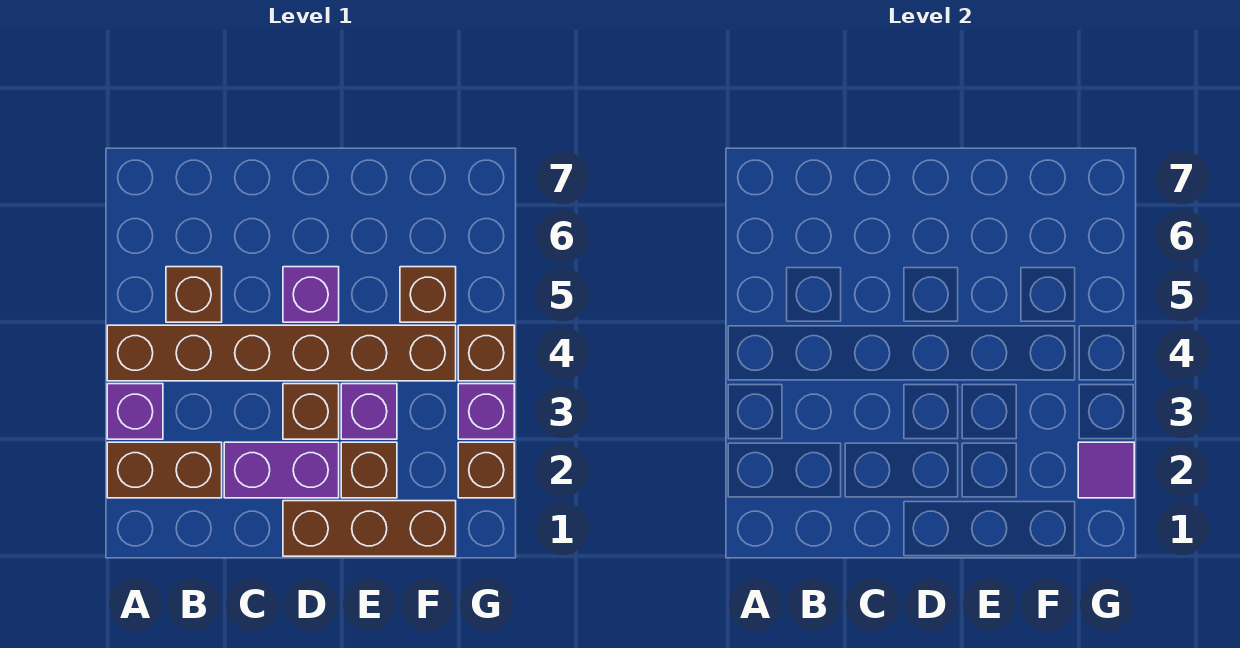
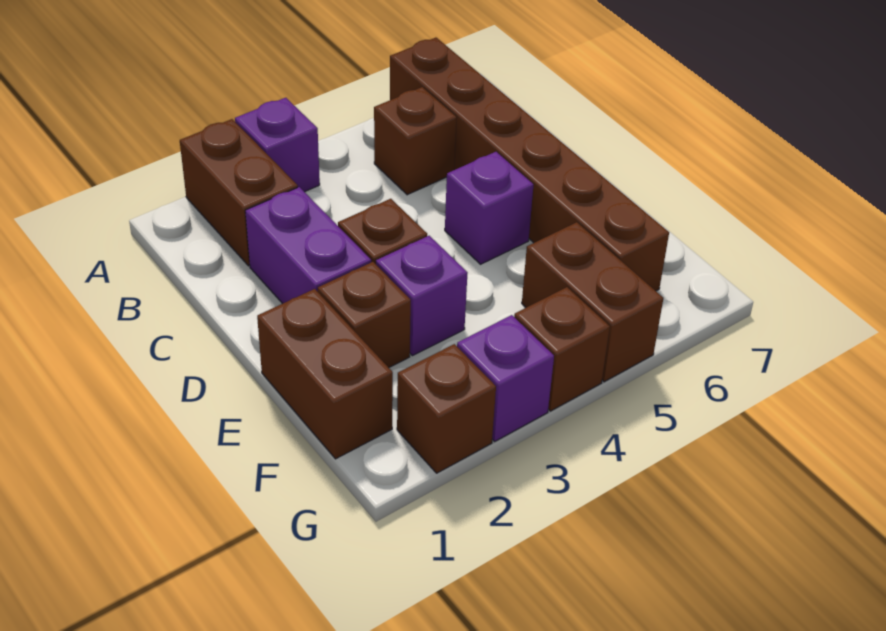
brown 1x6 brick [107,325,456,381] -> brown 1x6 brick moved to [390,38,669,291]
brown 1x3 brick [283,501,456,556] -> brown 1x2 brick [257,289,393,459]
brown 1x1 brick [400,267,456,322] -> brown 1x2 brick [522,222,663,382]
purple 1x1 tile [1078,442,1134,498] -> none

